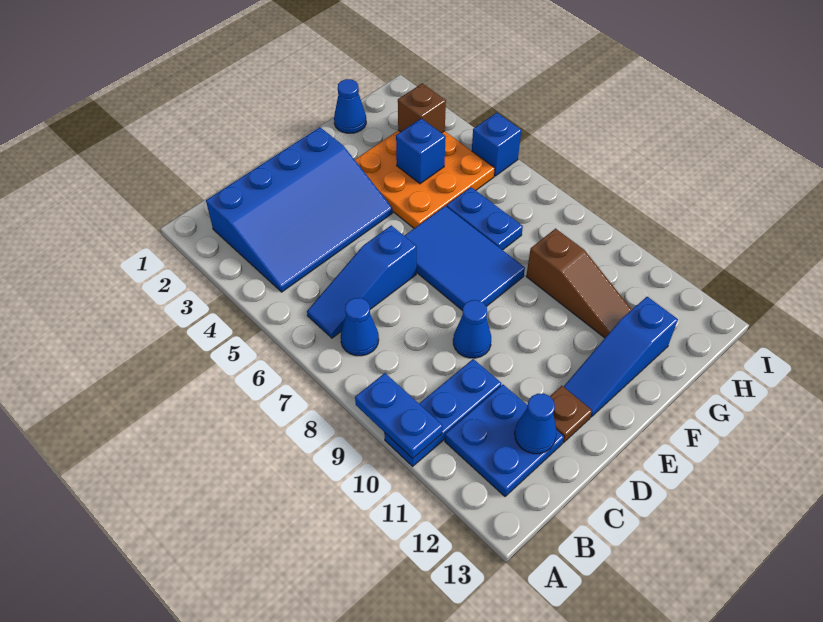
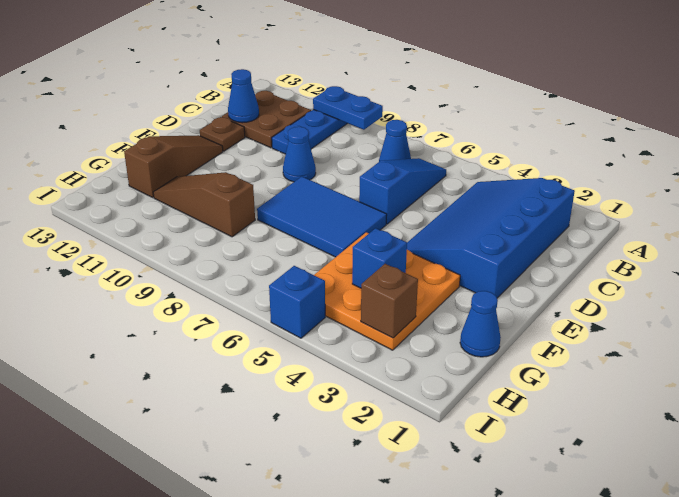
blue 2x2 plate [445,385,564,496] -> brown 2x2 plate [222,91,311,148]
blue 1x3 slope [564,297,678,417] -> brown 1x3 slope [124,135,223,197]
blue 1x2 plate [447,187,523,250] -> none

